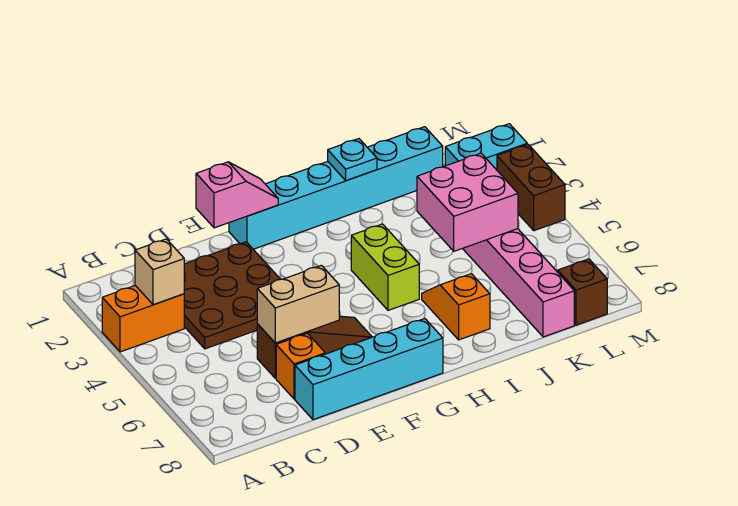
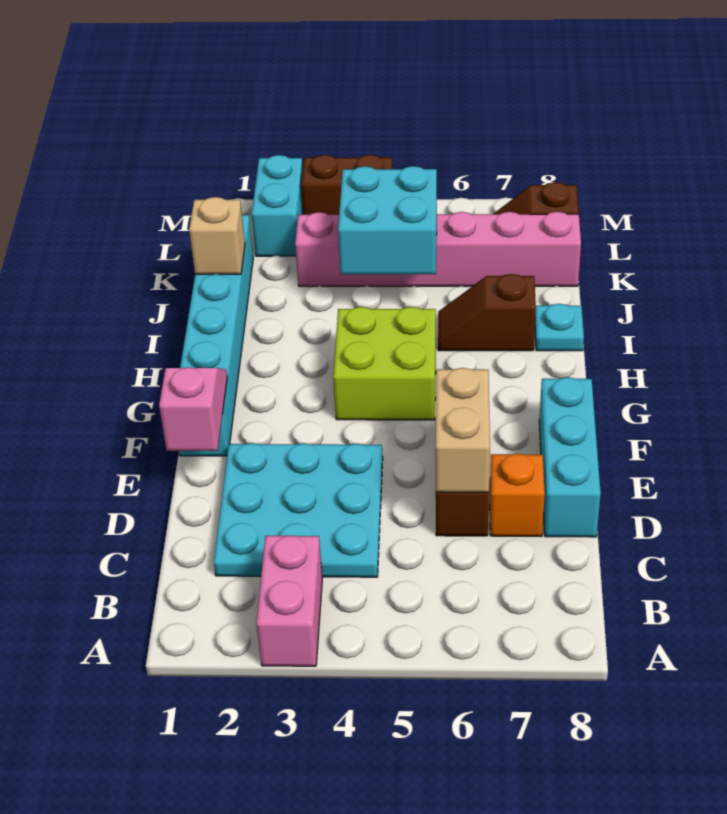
orange 1x2 brick [102,286,184,352] -> pink 1x2 brick [256,536,322,666]
tan 1x1 brick [135,239,184,305] -> tan 1x1 brick moved to [189,197,245,274]
brown 3x3 plate [184,242,280,349] -> cyan 3x3 plate [214,443,383,577]
cyan 1x4 brick [295,319,443,420] -> cyan 1x3 brick [539,377,601,537]
lime 1x2 brick [351,224,419,310] -> lime 2x2 brick [333,307,436,420]
cyan 1x1 plate [328,139,377,181] -> cyan 1x1 plate moved to [535,304,584,351]
orange 1x2 slope [422,274,490,340] -> brown 1x2 slope [438,274,536,351]
pink 2x2 brick [417,153,518,251] -> cyan 2x2 brick [338,166,437,274]

